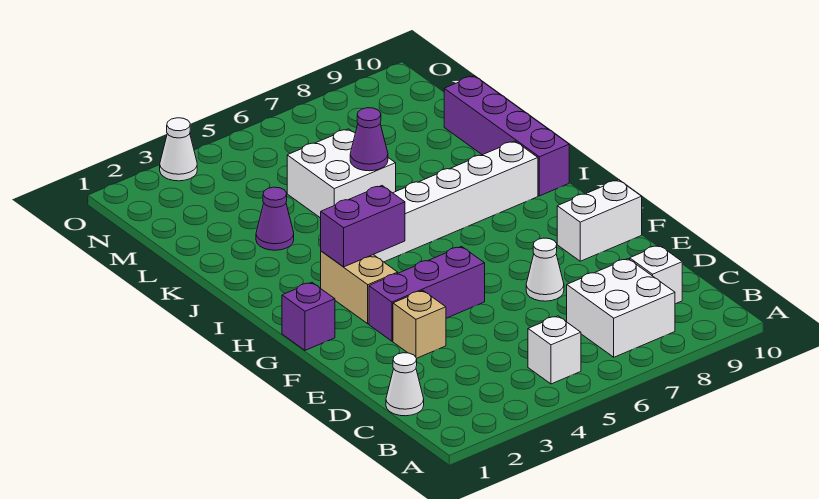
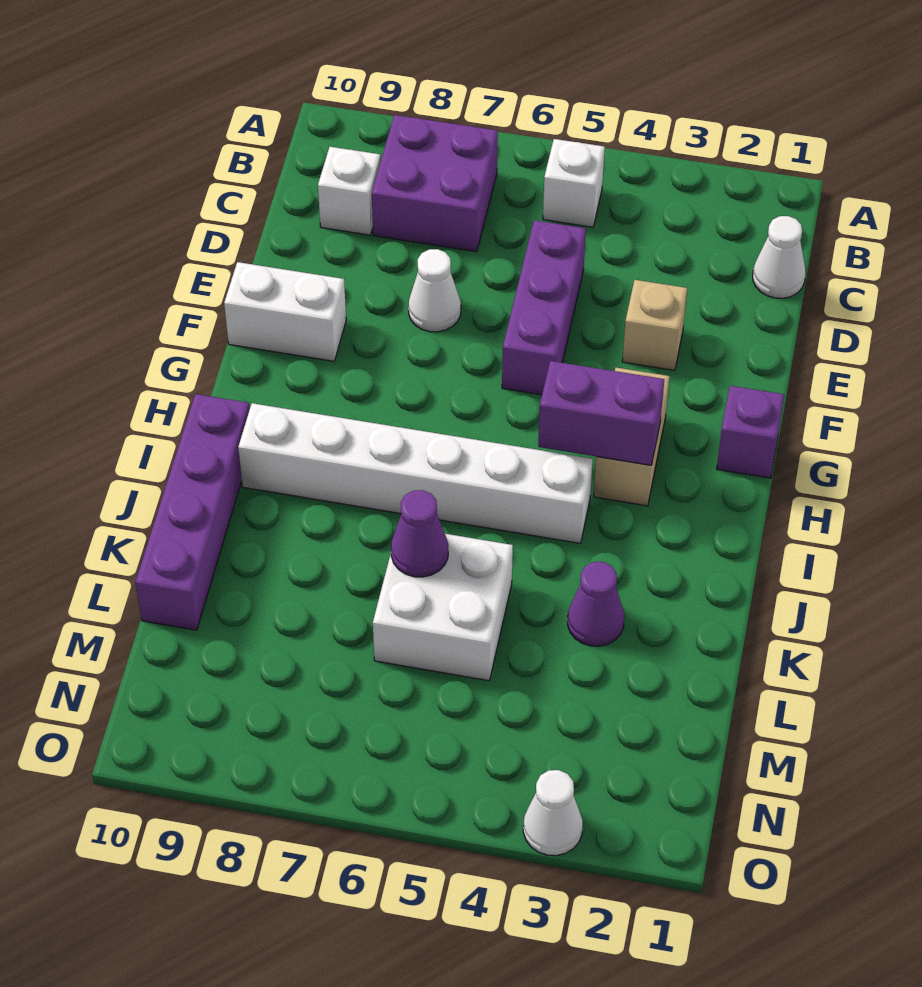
white 2x2 brick [567,259,675,357] -> purple 2x2 brick [372,115,498,252]
purple 1x3 brick [369,246,485,341] -> purple 1x3 brick turned to [502,220,586,395]

